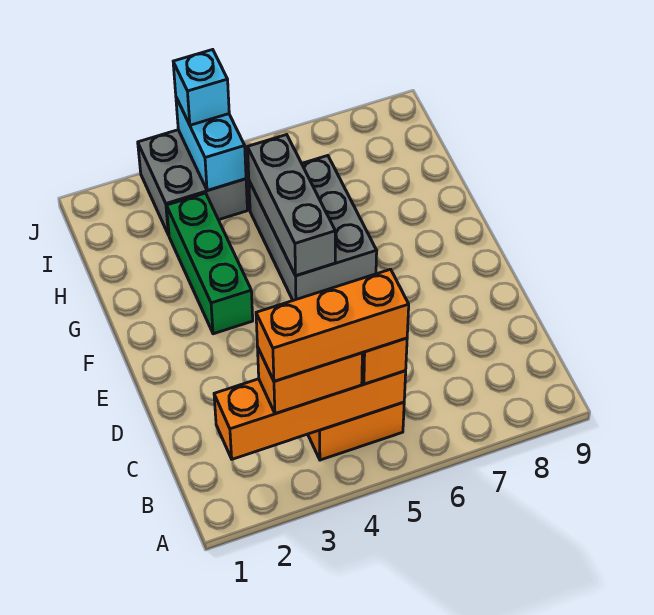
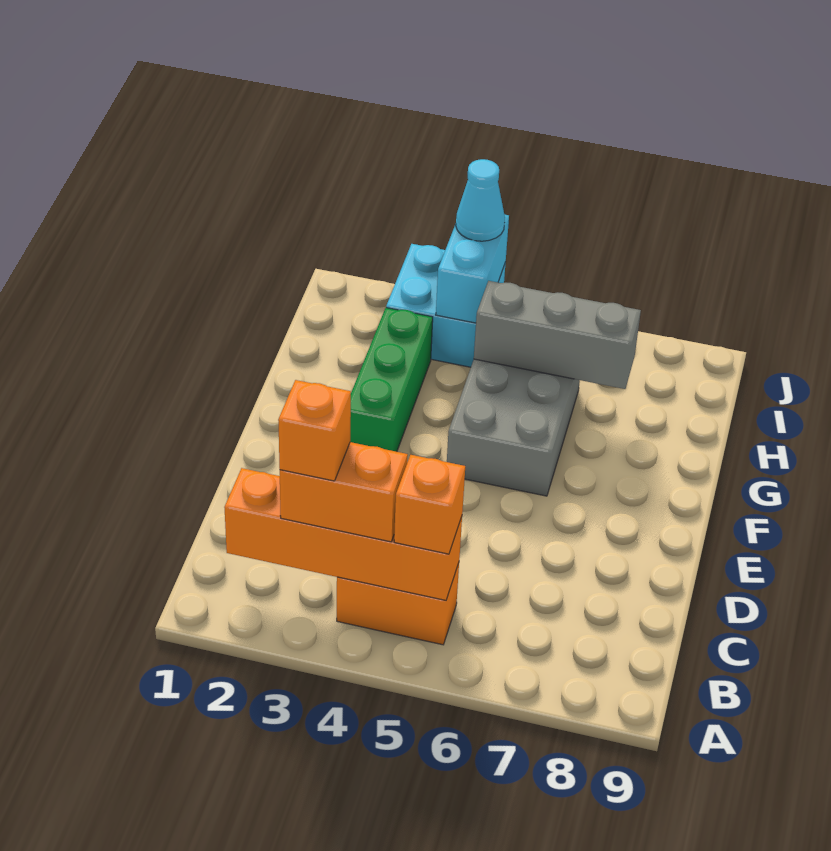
orange 1x3 brick [256,269,409,381] -> orange 1x1 brick [278,380,351,481]
grey 1x3 brick [248,135,335,276] -> grey 1x3 brick turned to [474,281,641,389]
grey 2x2 brick [138,130,247,235] -> cyan 2x2 brick [386,244,506,367]
cyan 1x1 brick [173,50,229,125] -> cyan 1x1 cone [456,159,505,241]

